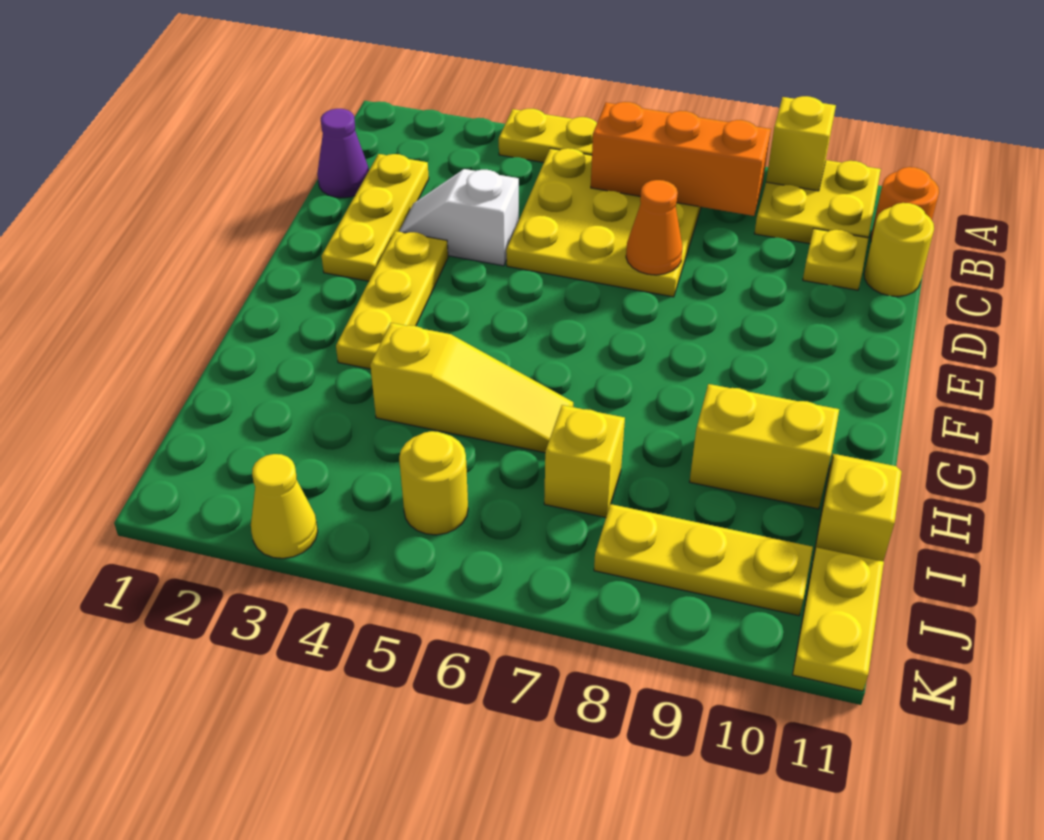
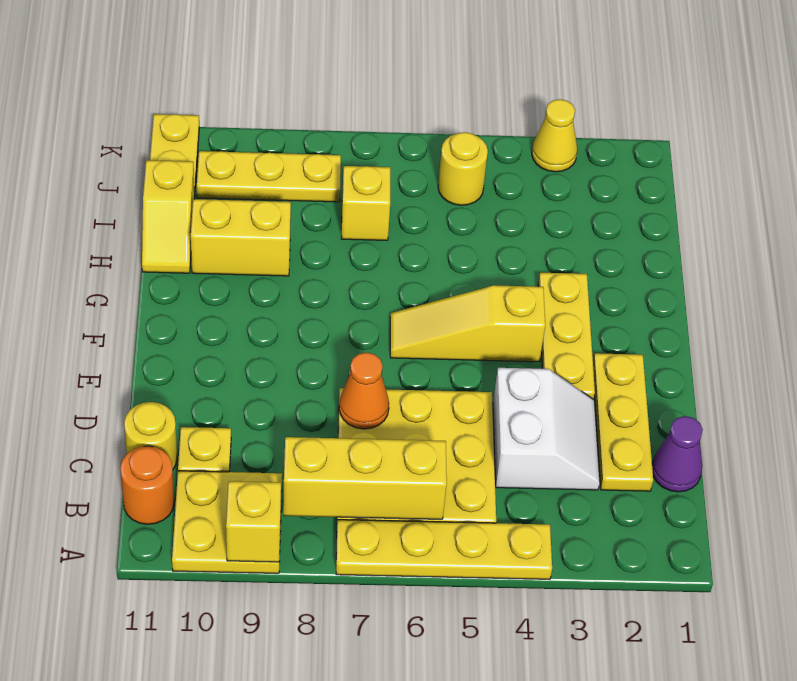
orange 1x3 brick [591,102,771,216] -> yellow 1x3 brick [283,437,447,519]
white 1x2 slope [399,169,519,266] -> white 2x2 slope [493,368,600,490]
yellow 1x3 slope [370,323,573,453] -> yellow 1x3 slope moved to [390,285,545,362]

